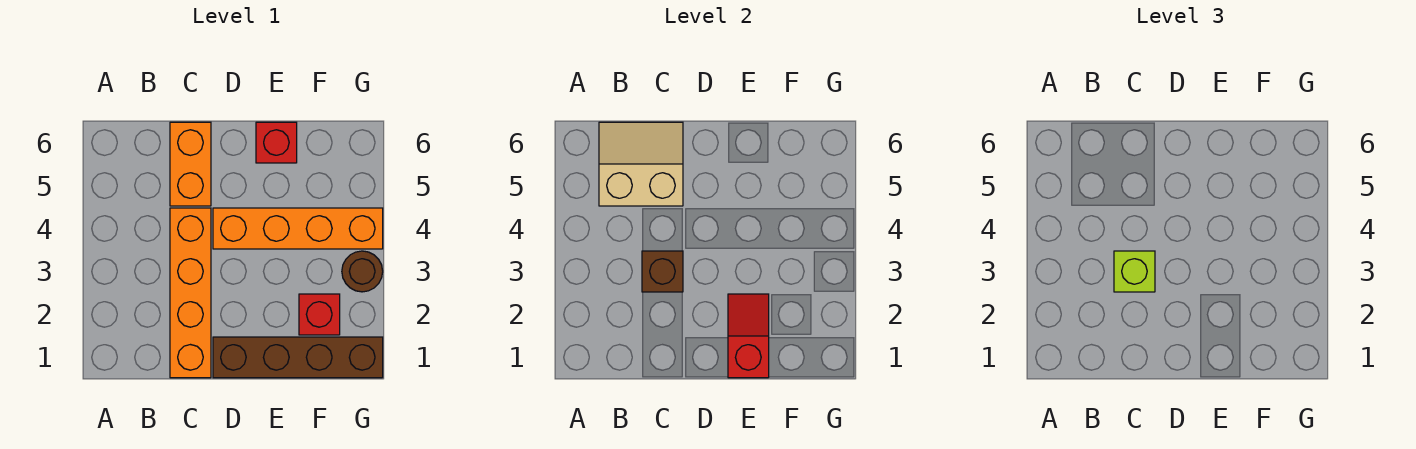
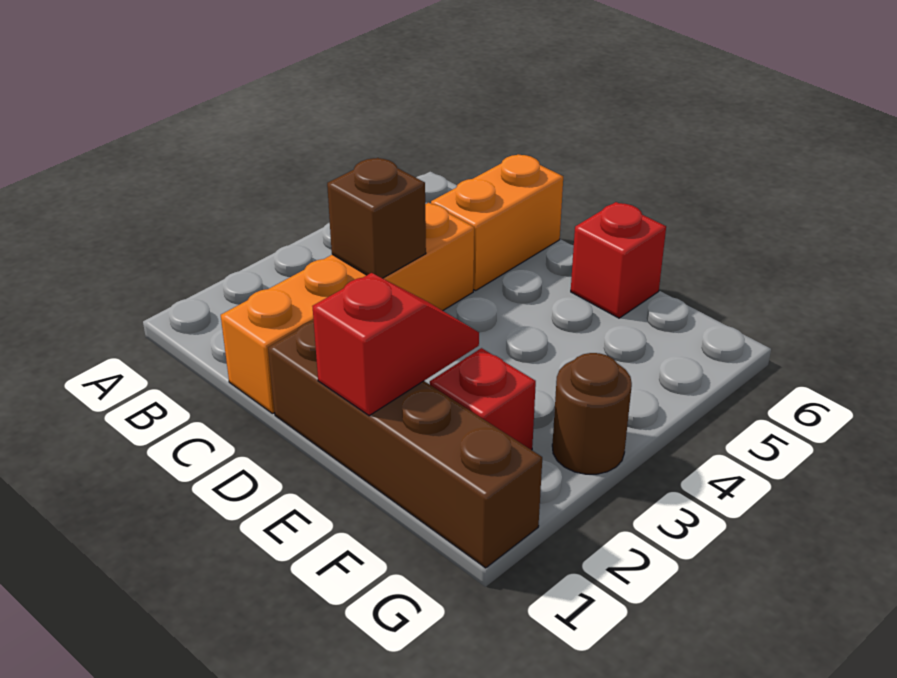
tan 2x2 slope [599,122,683,206] -> none
lime 1x1 brick [1114,251,1155,292] -> none
orange 1x4 brick [213,208,383,249] -> none

